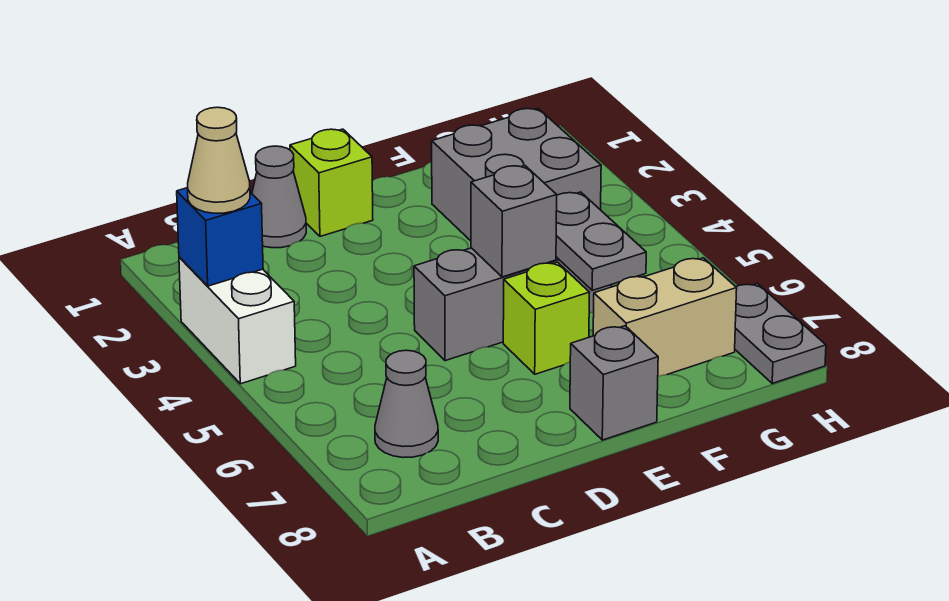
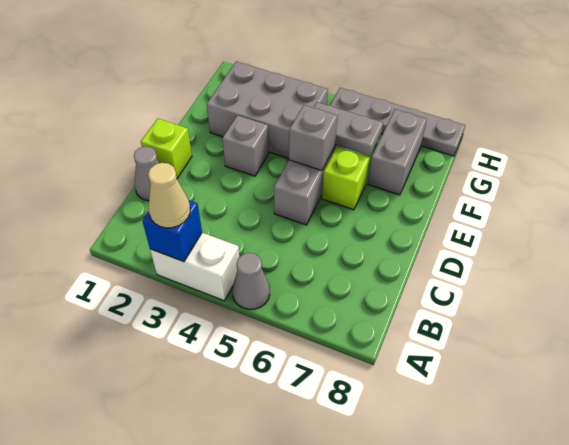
grey 1x1 cone [375,350,438,457] -> grey 1x1 cone moved to [232,253,270,309]
grey 1x1 brick [570,326,658,440] -> grey 1x1 brick moved to [222,115,269,176]
grey 2x2 brick [432,109,601,241] -> grey 2x3 brick [206,62,328,158]
tan 1x2 brick [593,258,737,377] -> grey 1x2 brick [368,109,427,195]
grey 1x2 plate [735,283,826,383] -> grey 1x4 plate [330,88,465,156]

